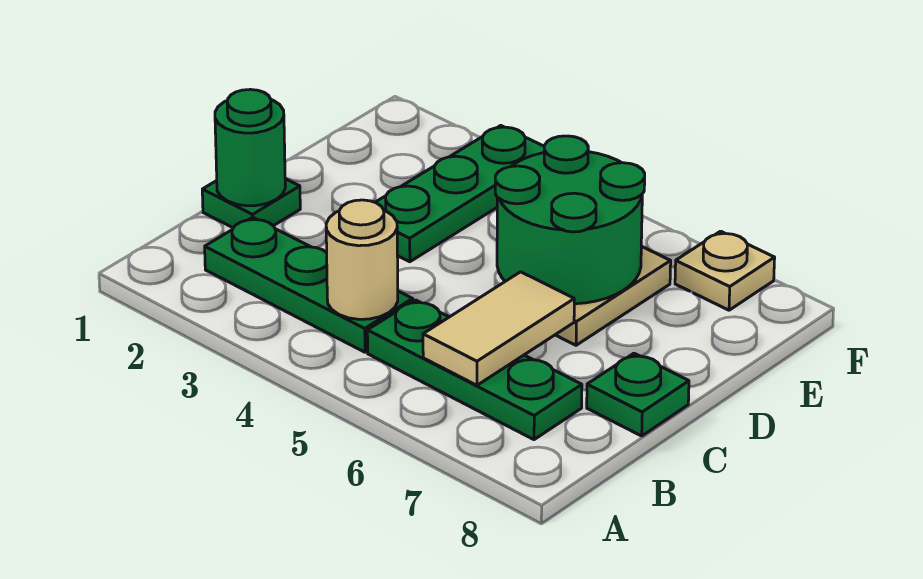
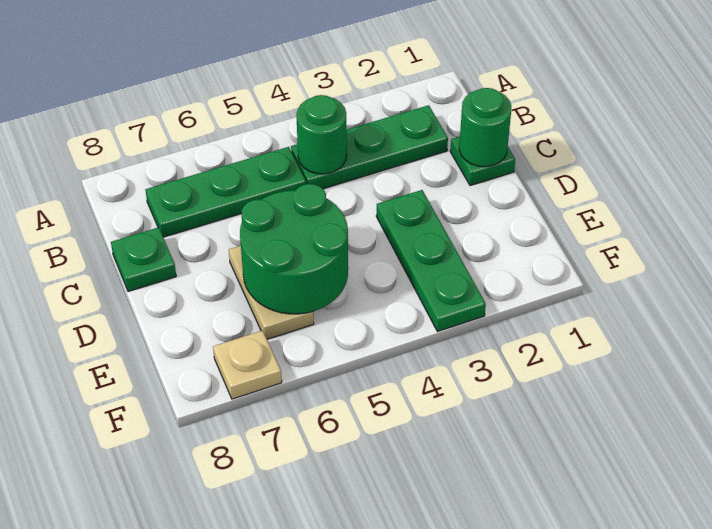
tan 1x1 round brick [326,200,398,319] -> green 1x1 round brick [296,95,347,174]
tan 1x2 tile [423,272,574,385] -> none

